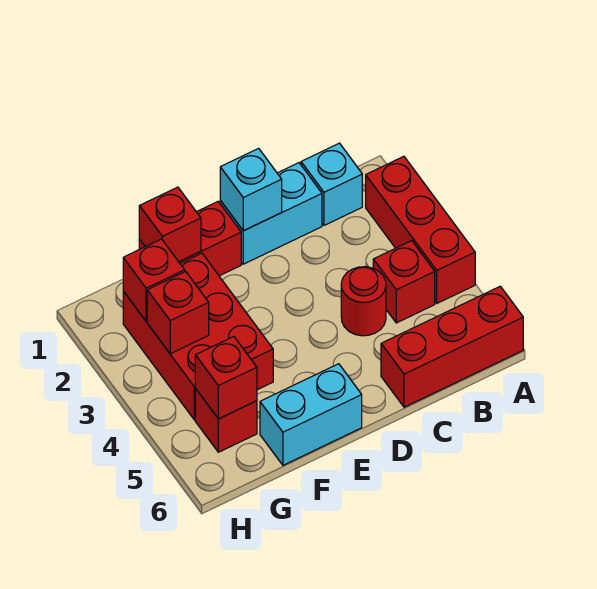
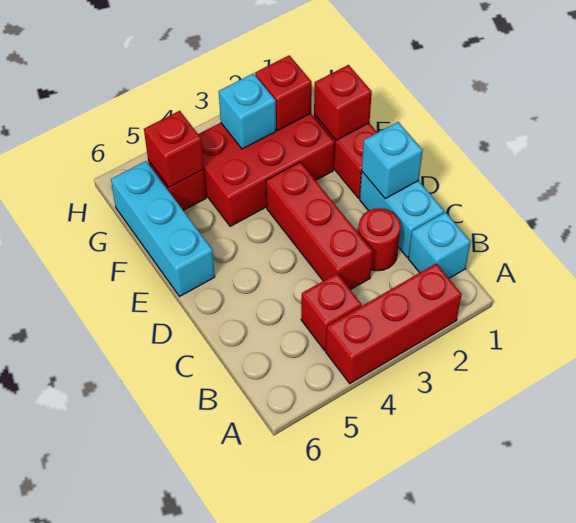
red 1x3 brick [381,286,523,407] -> red 1x3 brick moved to [266,162,373,290]
red 1x1 round brick [341,267,386,336] -> red 1x1 round brick moved to [358,208,401,271]
cyan 1x2 brick [260,364,362,465] -> cyan 1x3 brick [111,161,215,297]
red 1x1 brick [147,271,209,354] -> cyan 1x1 brick [219,73,276,149]

